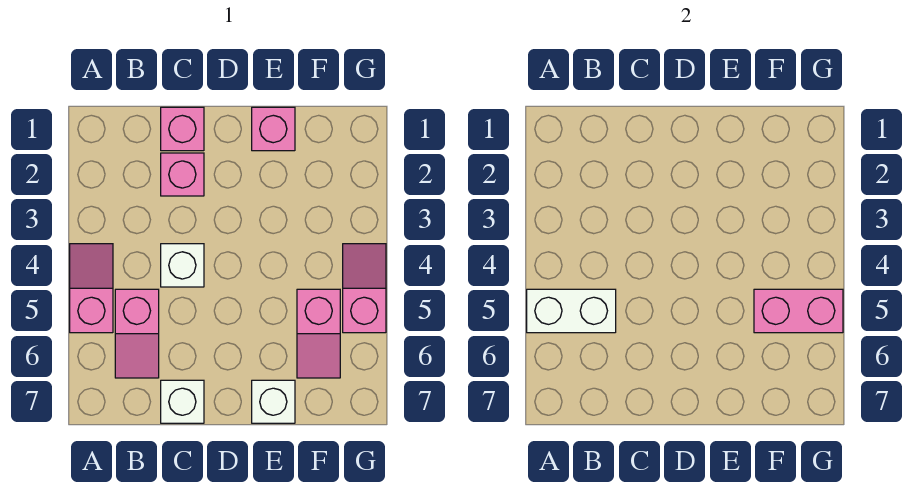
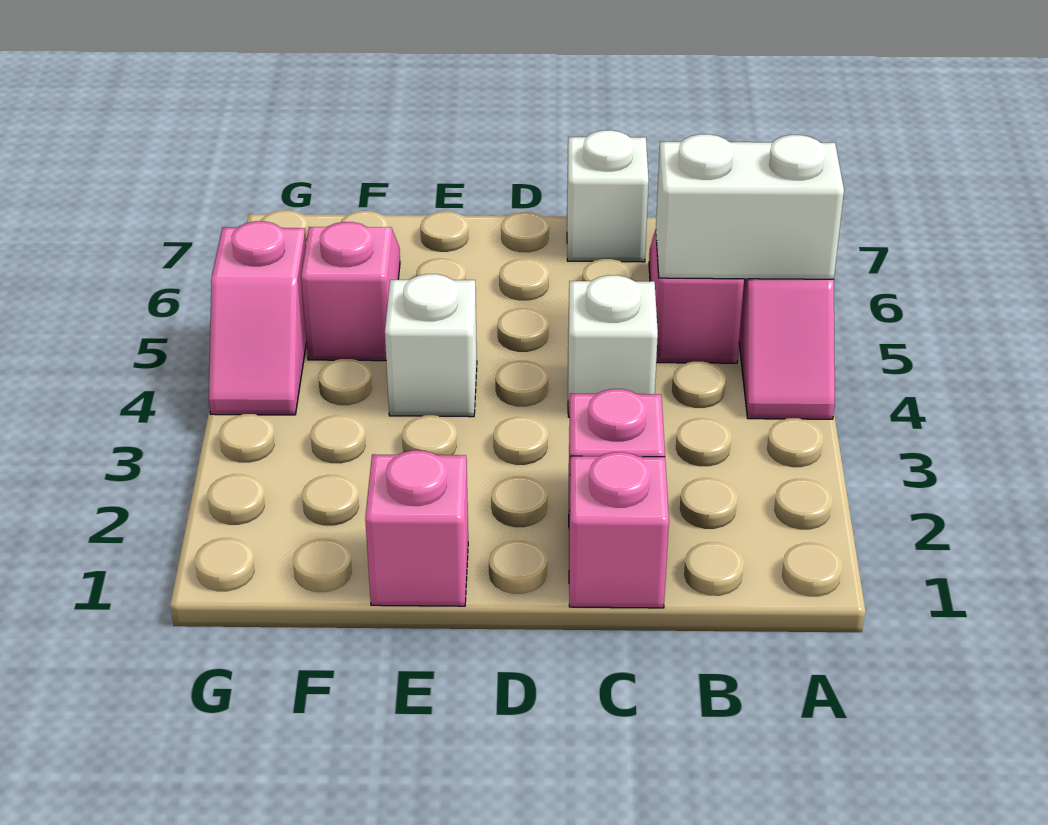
white 1x1 brick [252,380,295,423] -> white 1x1 brick moved to [385,274,477,417]
pink 1x2 brick [754,289,843,333] -> none

